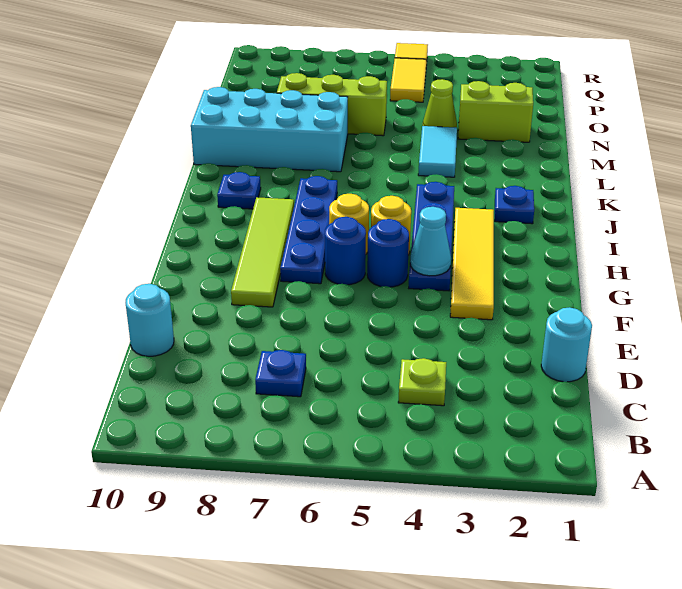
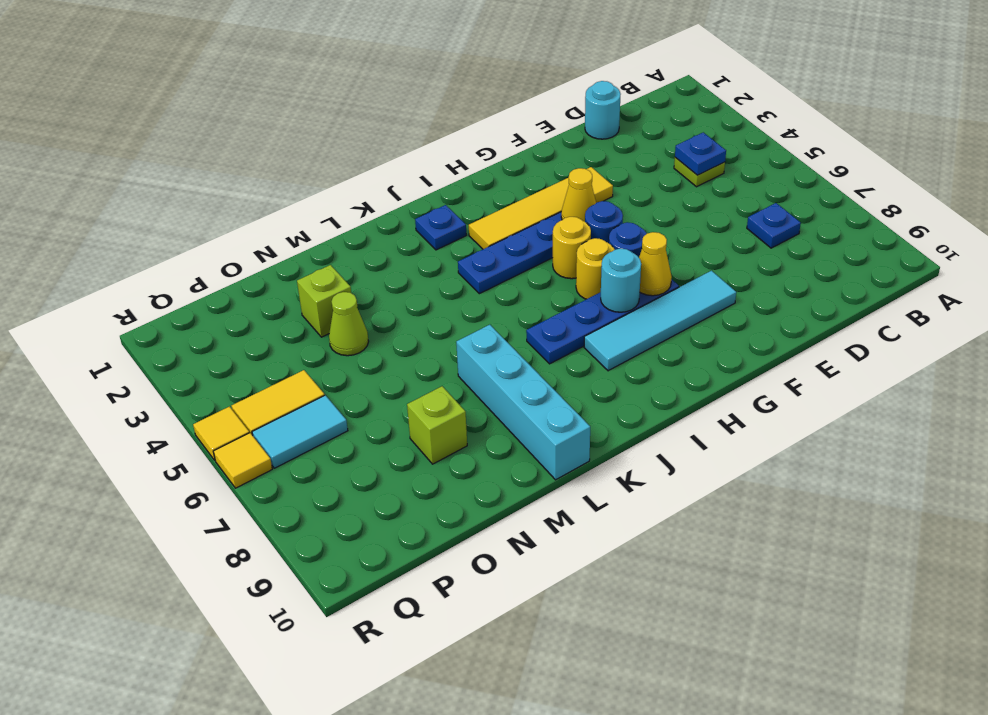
cyan 1x1 round brick [125,284,174,356] -> cyan 1x1 round brick moved to [601,248,641,312]
lime 1x4 tile [231,197,294,307] -> cyan 1x4 tile [584,271,736,371]
cyan 1x1 cone [410,207,451,276] -> yellow 1x1 cone [561,168,596,222]
none -> yellow 1x1 cone [639,232,672,296]
blue 1x1 plate [217,172,261,209] -> blue 1x1 plate moved to [675,132,726,175]
cyan 1x2 tile [418,126,457,177] -> cyan 1x2 tile moved to [252,395,348,468]
cyan 2x4 brick [191,87,348,172] -> cyan 1x4 brick [456,325,590,480]
lime 1x2 brick [458,81,533,142] -> lime 1x1 brick [297,265,351,337]
lime 1x3 brick [277,73,387,136] -> lime 1x1 brick [407,386,467,464]
none -> yellow 1x1 tile [213,433,272,488]

